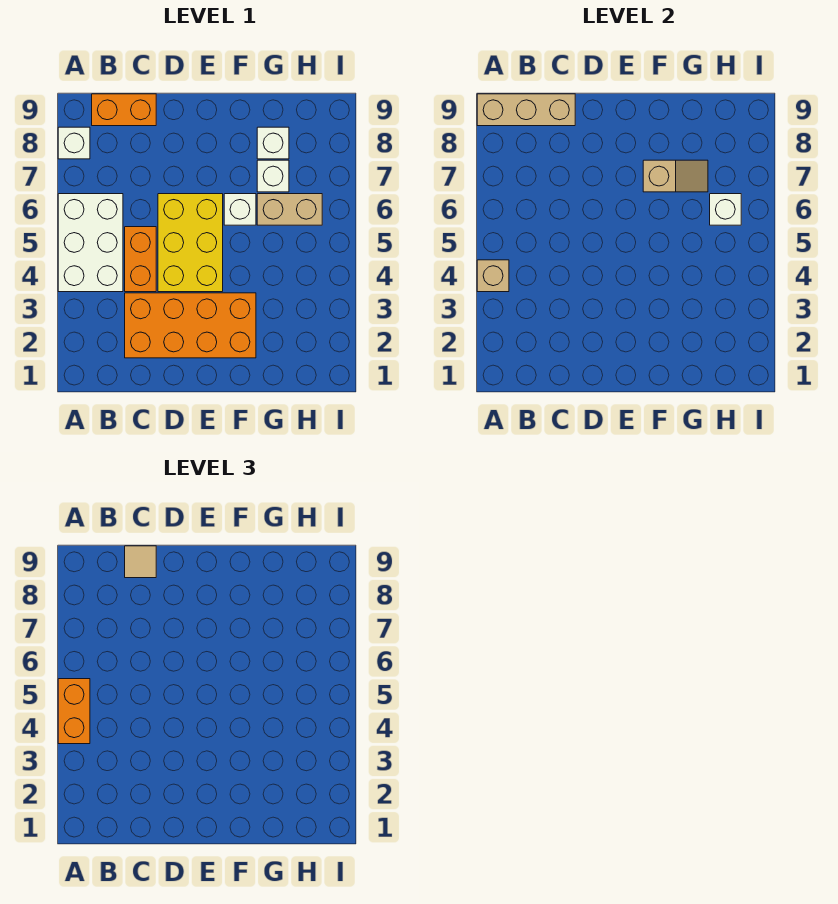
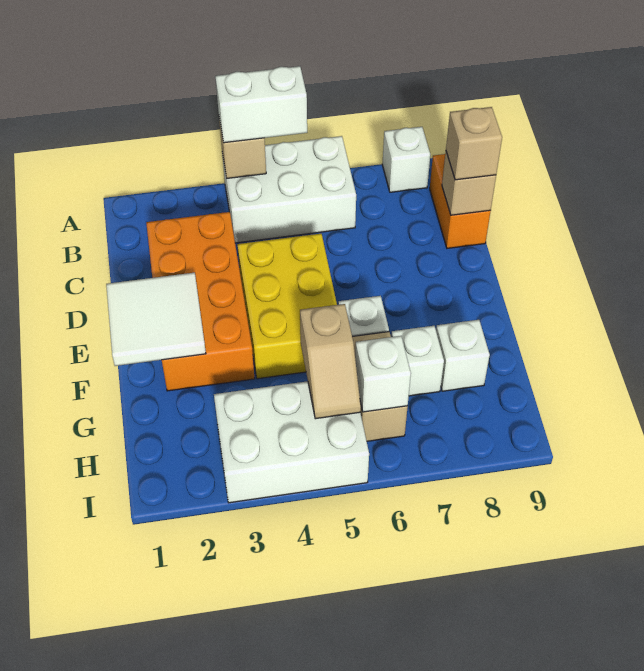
orange 1x2 brick [58,679,90,744] -> white 1x2 brick [215,66,307,143]
tan 1x3 brick [477,94,575,126] -> tan 1x1 brick [442,152,496,215]
orange 1x2 brick [125,227,156,292] -> none
tan 1x1 tile [125,546,156,578] -> tan 1x1 brick [446,107,502,180]
yellow 2x3 brick [158,194,223,292] -> yellow 2x3 brick turned to [237,234,337,379]
none -> white 2x2 tile [106,273,206,366]
tan 1x2 slope [643,160,708,192] -> tan 1x2 slope moved to [300,304,361,419]
none -> white 2x3 brick [214,381,369,503]

